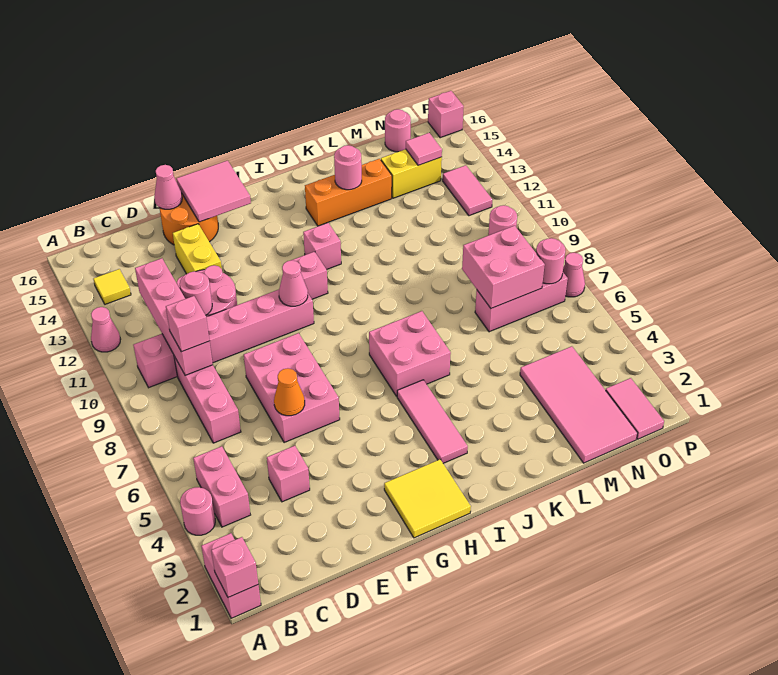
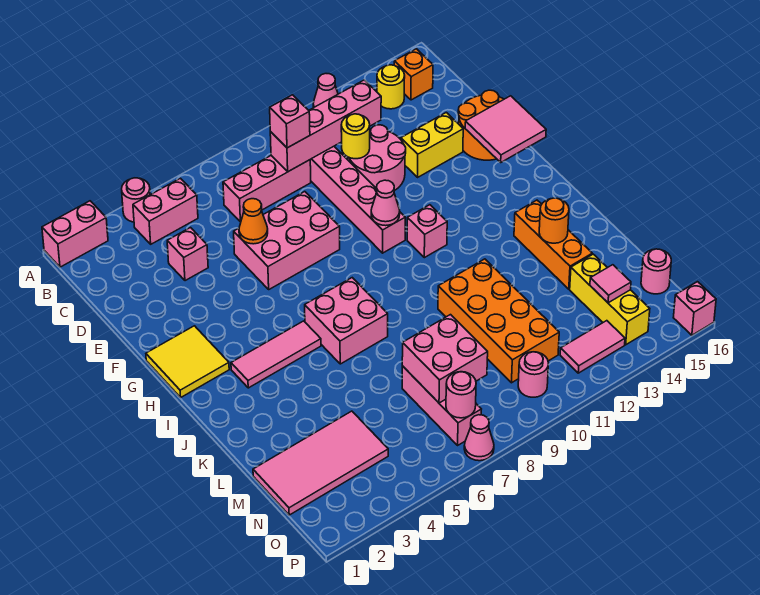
pink 1x1 brick [211,537,258,597] -> none
yellow 1x1 tile [94,269,131,304] -> yellow 1x1 round brick [377,65,405,109]
none -> orange 1x1 brick [394,49,433,100]
pink 1x1 round brick [180,271,212,315] -> yellow 1x1 round brick [341,114,370,159]
pink 1x1 cone [154,165,182,209] -> none
pink 1x1 brick [303,223,341,270] -> none
none -> orange 2x4 brick [438,259,559,383]
pink 1x1 round brick [334,145,362,190] -> orange 1x1 round brick [539,198,569,243]
yellow 1x2 brick [381,149,442,198] -> yellow 1x3 brick [570,254,650,345]
pink 1x2 tile [606,378,664,439] -> none

